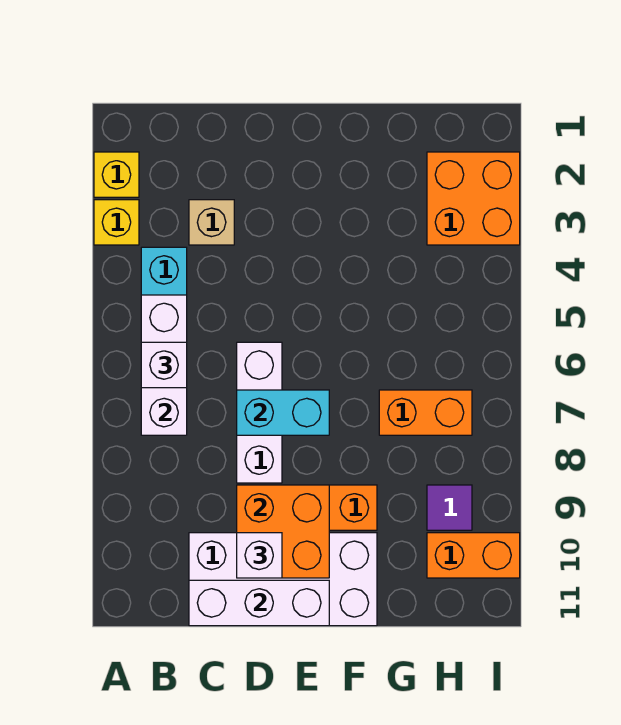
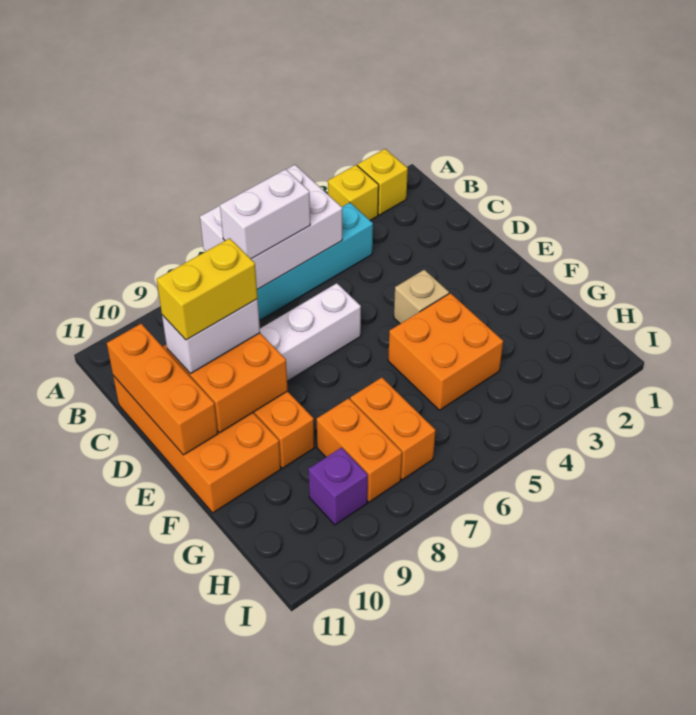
white 1x3 brick [141,295,187,435] -> white 2x3 brick [200,165,342,290]
white 1x1 brick [141,342,187,388] -> white 1x2 brick [220,169,310,259]
tan 1x1 brick [189,200,234,245] -> tan 1x1 brick moved to [394,270,449,324]
white 2x4 brick [189,533,377,626] -> orange 2x4 brick [113,345,281,513]
white 1x3 brick [189,580,329,626] -> orange 1x3 brick [107,324,218,455]
cyan 1x2 brick [237,390,329,435] -> none
none -> yellow 1x2 brick [157,238,258,340]
white 1x1 brick [237,533,282,578] -> white 1x2 brick [162,299,260,374]
orange 2x2 brick [427,152,520,245] -> orange 2x2 brick moved to [388,293,503,410]
purple 1x1 tile [427,485,472,530] -> purple 1x1 brick [308,448,368,525]
orange 1x2 brick [427,533,520,578] -> orange 1x2 brick moved to [317,398,402,502]

